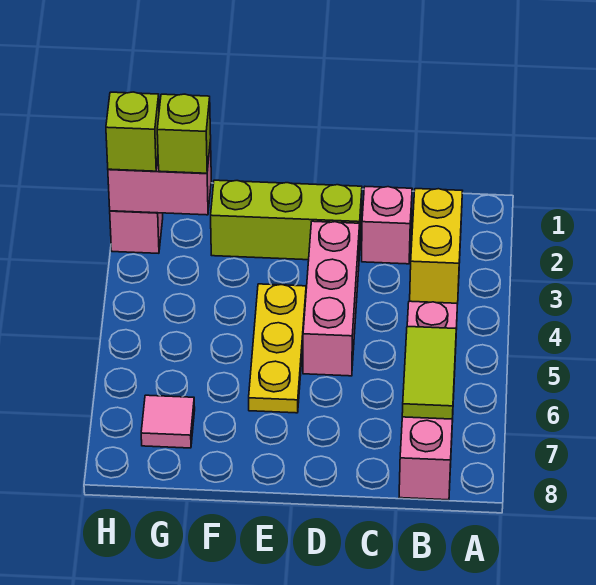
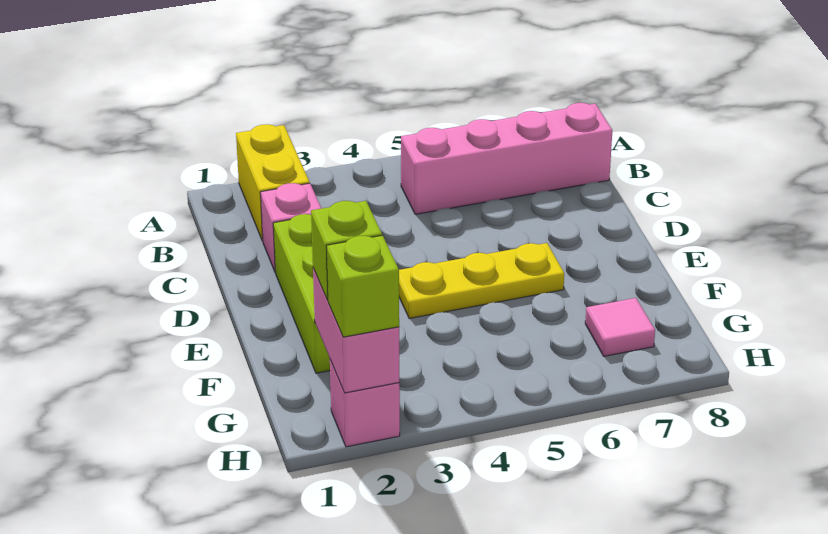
yellow 1x2 brick [410,189,462,303] -> yellow 1x2 brick turned to [236,124,310,241]
lime 1x2 tile [402,326,456,419] -> none
pink 1x3 brick [303,221,360,376] -> none

